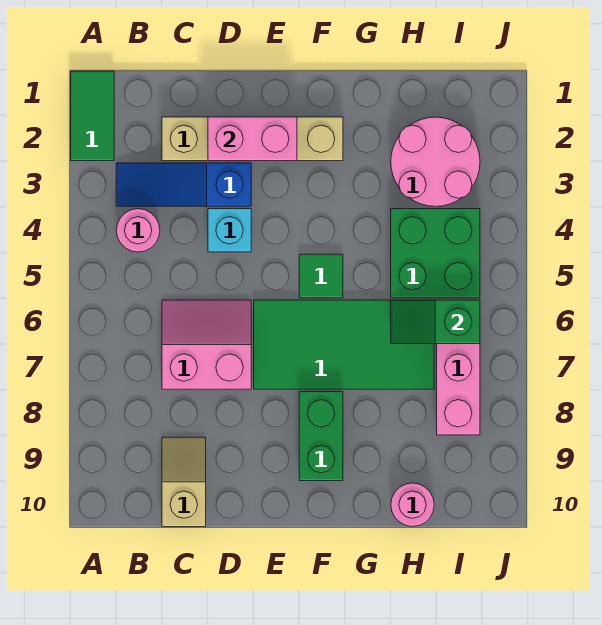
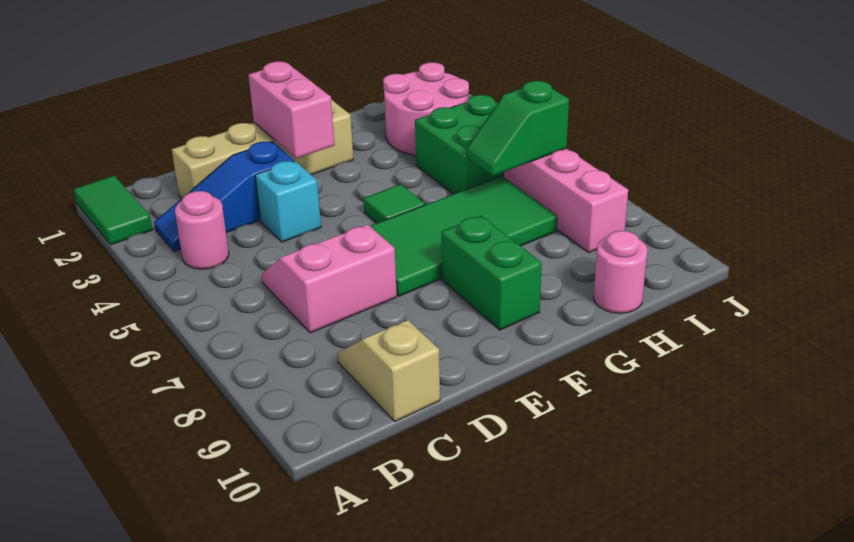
pink 1x2 brick [208,117,297,161] -> pink 1x2 brick turned to [248,61,334,159]

